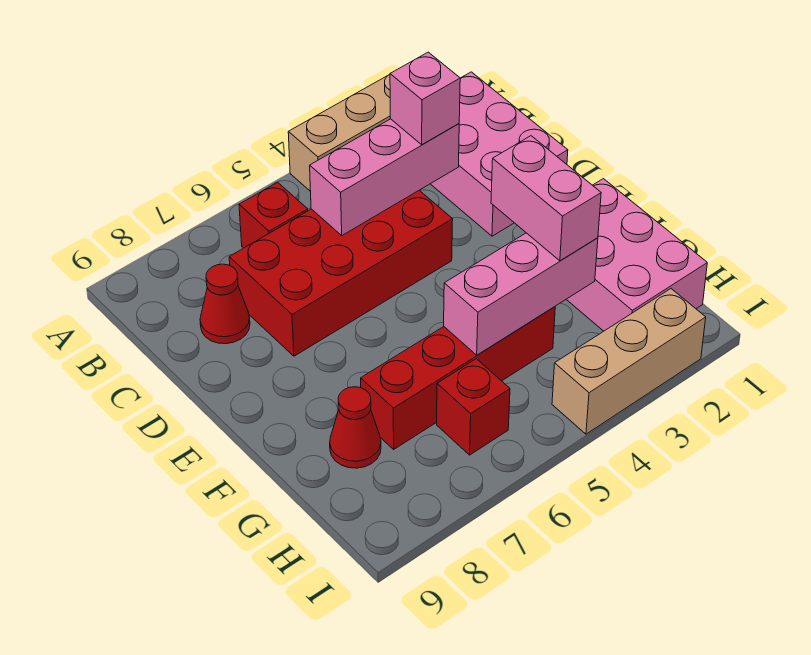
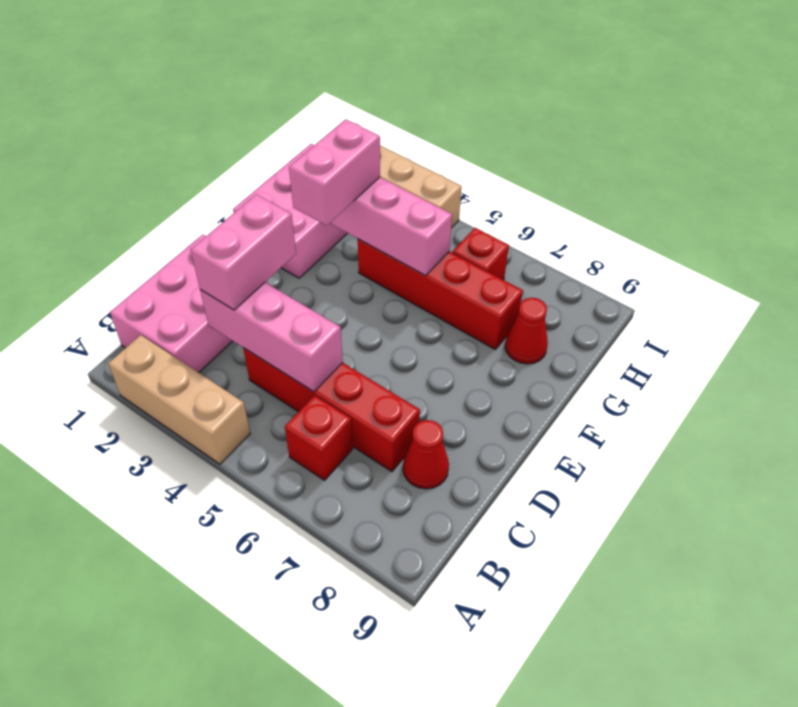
pink 1x1 brick [390,52,460,145] -> pink 1x2 brick [191,194,296,310]
red 2x4 brick [229,190,453,356] -> red 1x4 brick [243,348,420,471]

